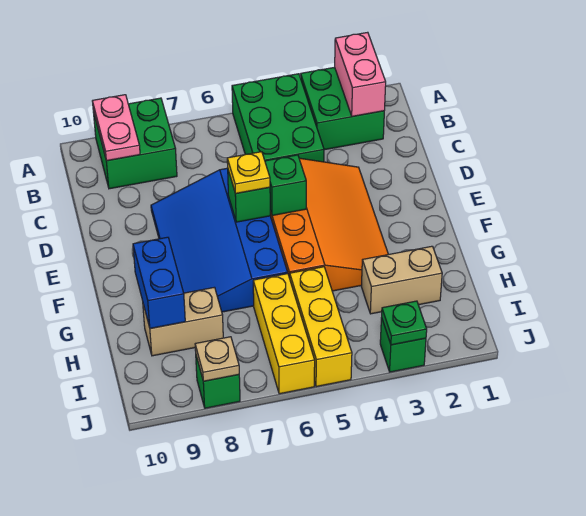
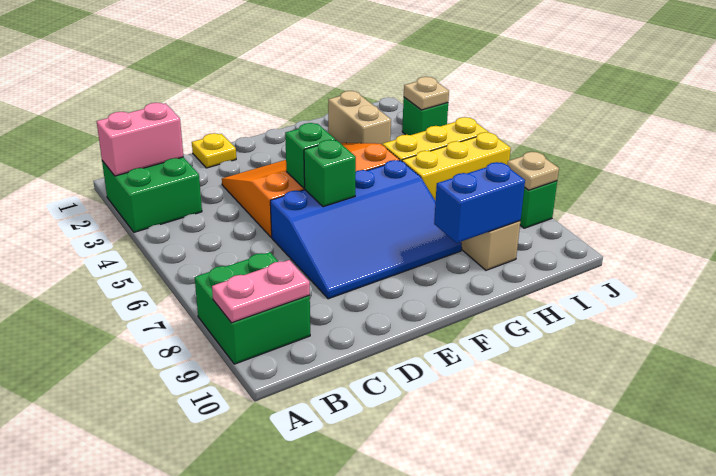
green 2x3 brick [232,74,324,162] -> none
yellow 1x1 plate [227,152,270,194] -> yellow 1x1 plate moved to [192,133,236,168]
green 1x1 plate [382,301,427,345] -> tan 1x1 plate [404,77,449,110]

